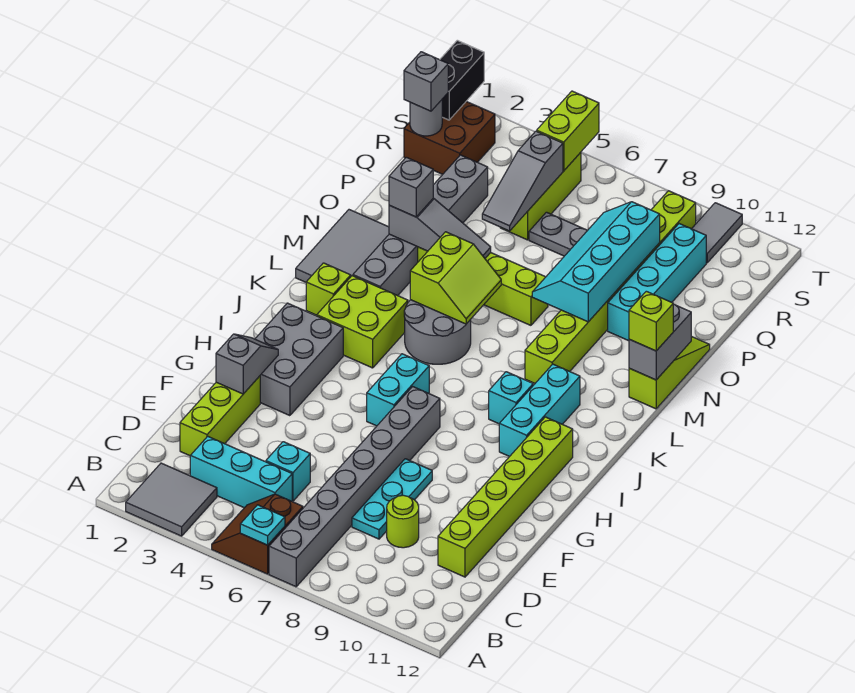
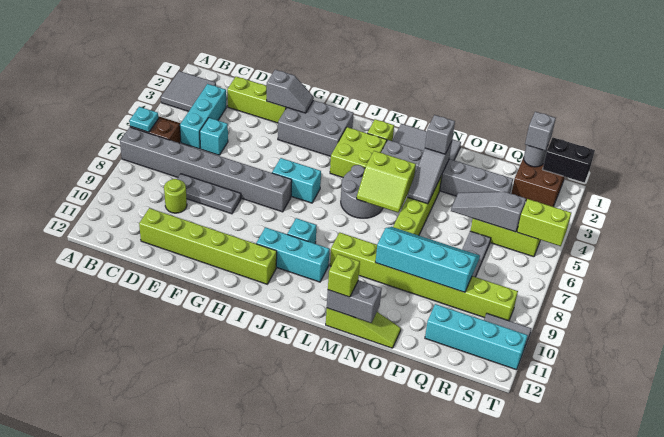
cyan 1x3 plate [352,459,432,539] -> grey 1x3 plate [177,174,241,214]
cyan 1x4 brick [608,224,706,341] -> cyan 1x4 brick moved to [425,304,528,370]

